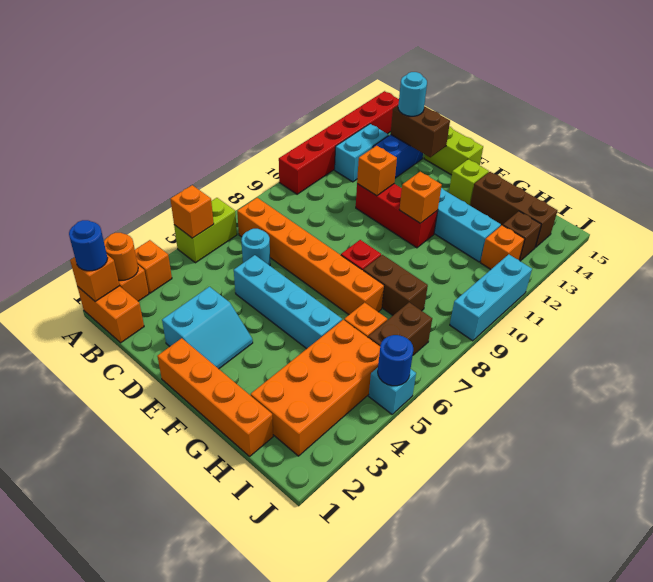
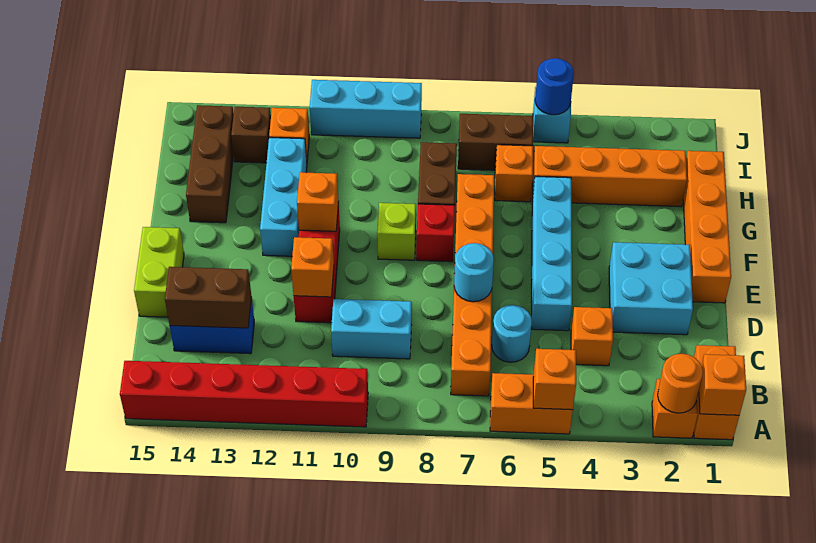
blue 1x1 round brick [69,220,107,271] -> none
orange 1x1 brick [135,240,172,293] -> orange 1x1 brick moved to [571,307,613,366]
lime 1x2 brick [174,198,237,263] -> orange 1x2 brick [490,373,573,434]
cyan 1x2 brick [335,124,389,182] -> cyan 1x2 brick moved to [331,299,412,359]
brown 1x2 brick [391,106,450,157] -> brown 1x2 brick turned to [165,267,251,328]
cyan 1x1 round brick [398,72,427,116] -> cyan 1x1 round brick moved to [454,243,494,302]
cyan 2x2 slope [162,287,253,369] -> cyan 2x2 brick [609,242,693,335]
lime 1x1 brick [449,159,489,205] -> lime 1x1 brick moved to [377,203,416,260]
orange 2x4 brick [251,320,380,456] -> orange 1x4 brick [532,146,687,207]

